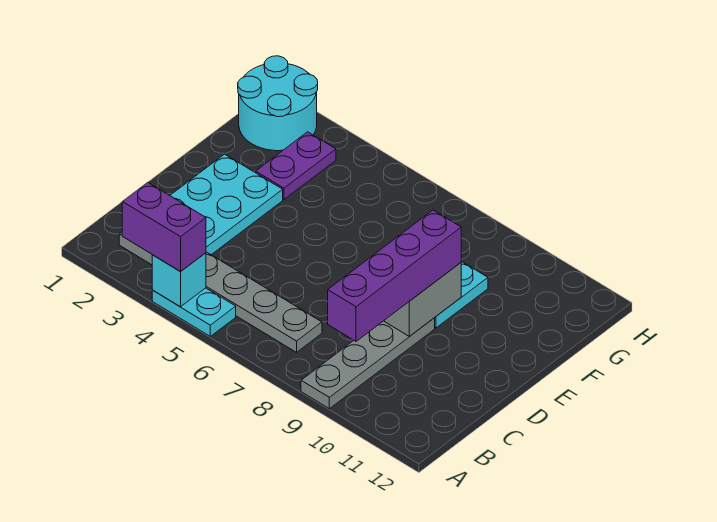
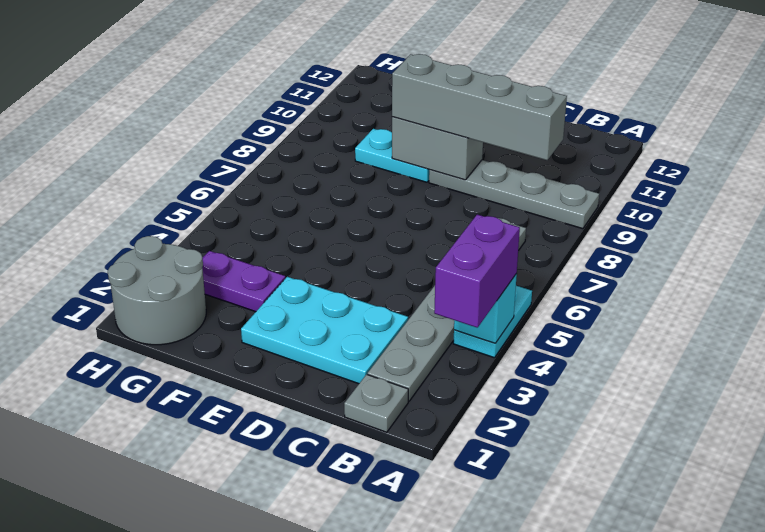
none -> grey 1x1 plate [344,374,408,432]
purple 1x4 brick [328,210,461,341] -> grey 1x4 brick [392,54,567,160]
cyan 2x2 round brick [238,56,318,151] -> grey 2x2 round brick [108,236,206,345]

